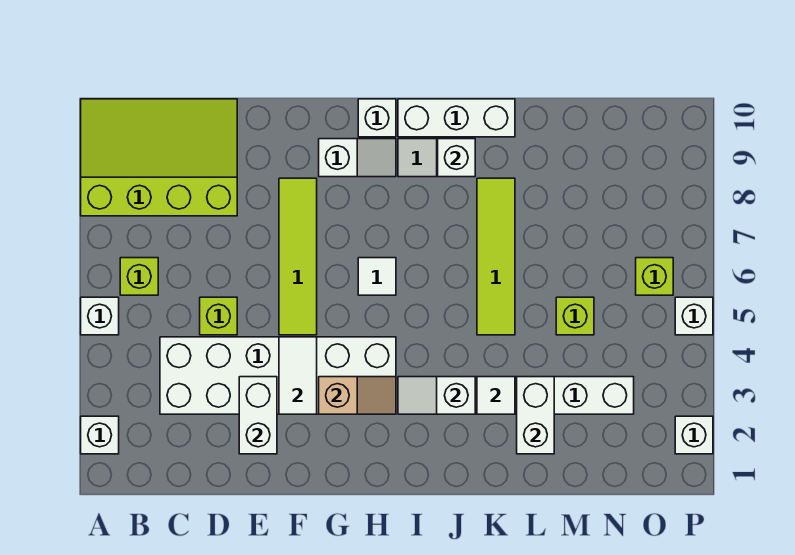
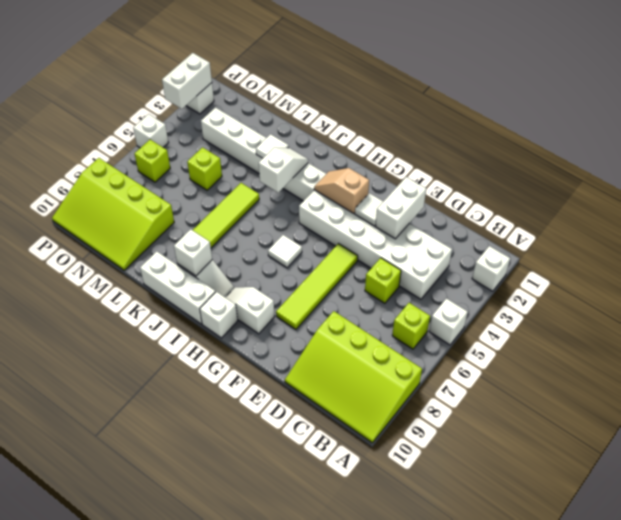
white 1x2 tile [279,337,317,414] -> white 1x1 tile [355,193,384,226]
white 1x2 slope [398,377,475,414] -> white 1x2 slope turned to [259,147,308,192]
white 1x2 brick [517,377,554,454] -> white 1x2 brick moved to [162,53,212,109]
none -> lime 3x4 slope [52,158,174,270]

